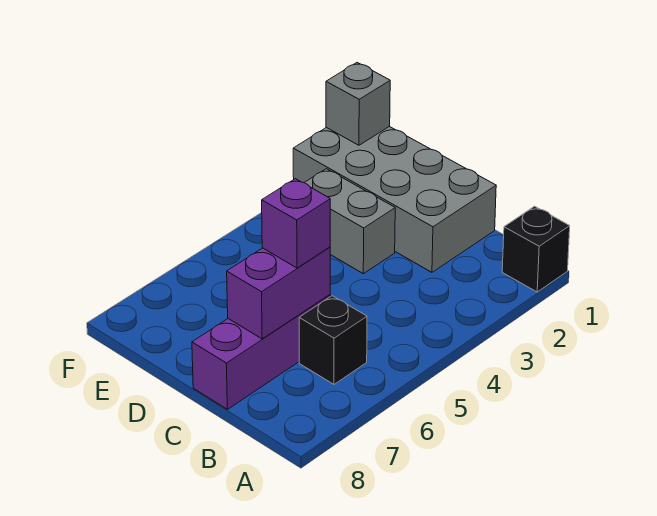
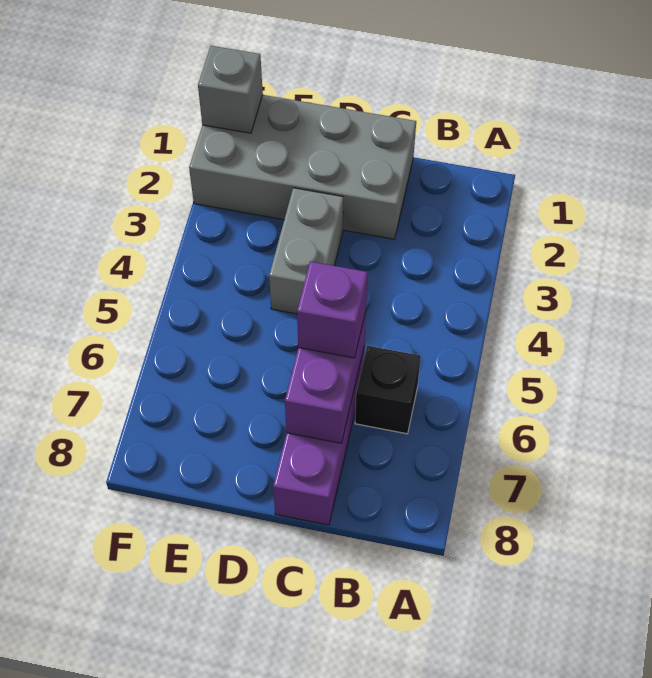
black 1x1 brick [502,206,570,292] -> none
grey 1x2 brick [305,169,395,274] -> grey 1x2 brick turned to [269,188,343,314]

